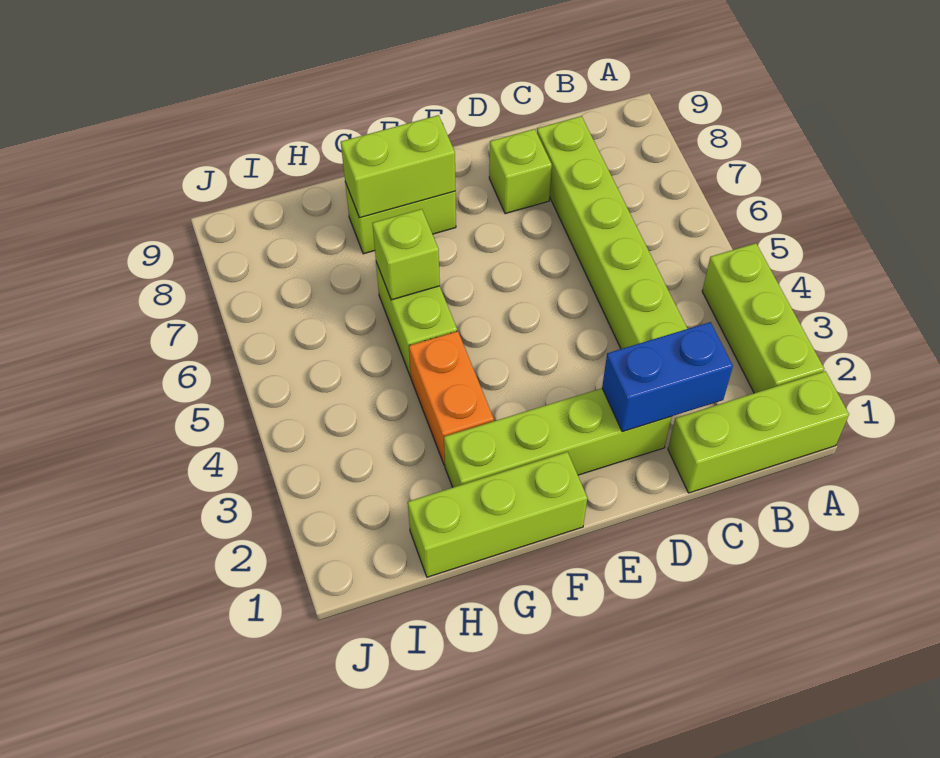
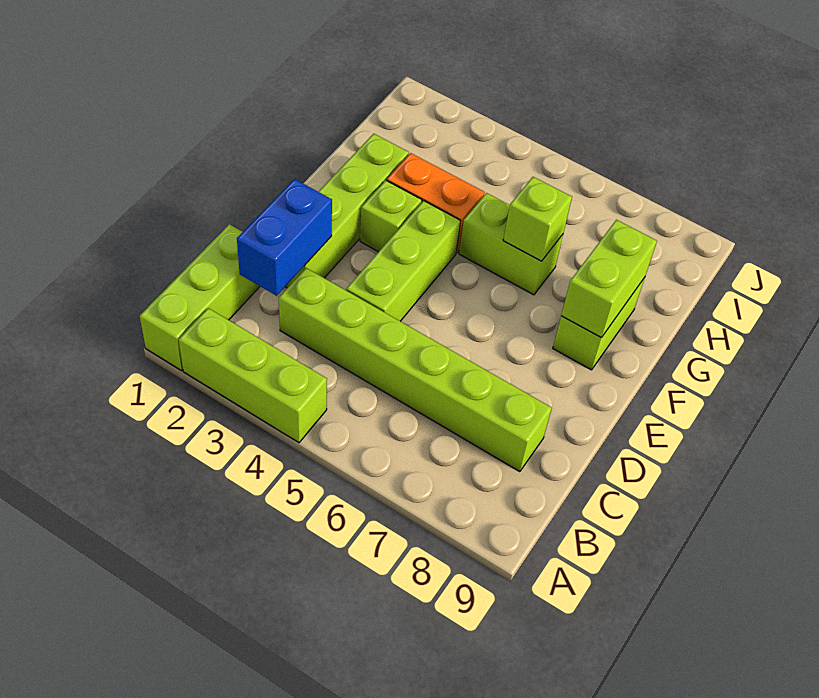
lime 1x1 brick [489,129,552,214] -> lime 1x1 brick moved to [360,180,422,252]
lime 1x3 brick [408,452,587,577] -> lime 1x3 brick moved to [346,201,461,321]

